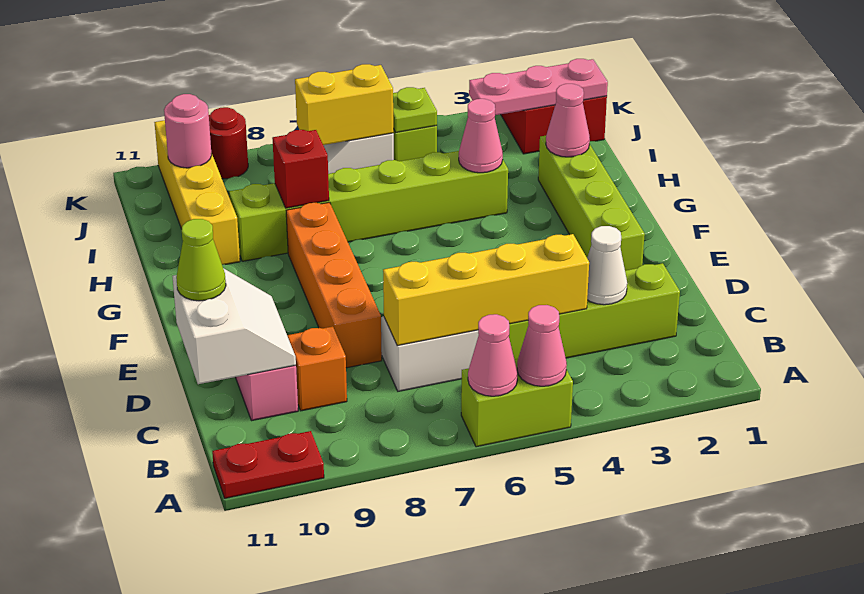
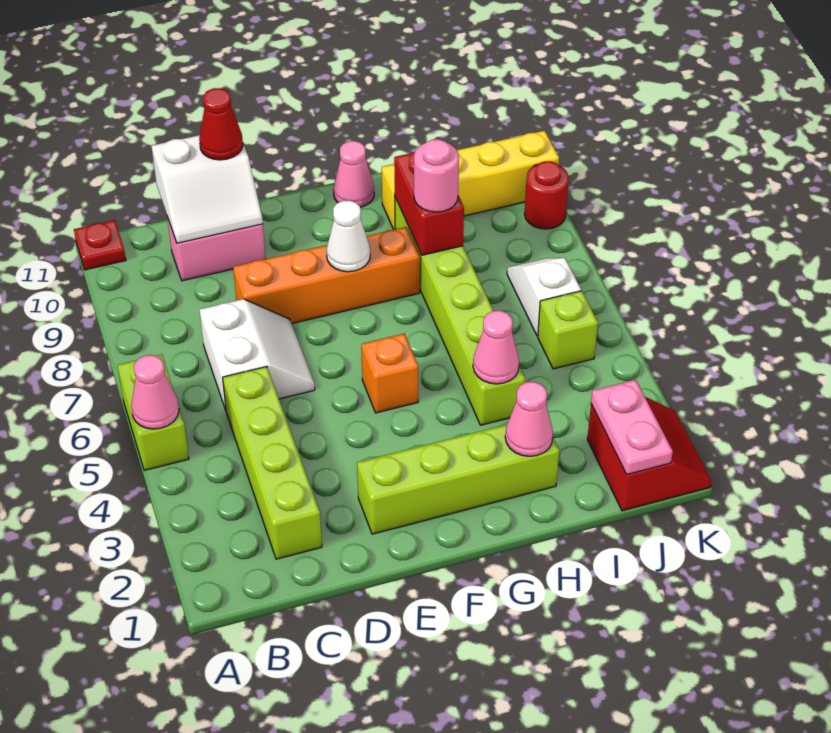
pink 1x1 cone [468,314,518,396] -> pink 1x1 cone moved to [333,141,374,208]
red 1x2 plate [212,431,324,498] -> red 1x1 plate [74,220,126,270]
white 1x1 cone [587,226,627,305] -> white 1x1 cone moved to [326,201,370,272]
yellow 1x4 brick [383,234,589,346] -> none
orange 1x1 brick [287,326,347,411] -> orange 1x1 brick moved to [361,334,418,413]
lime 1x1 cone [176,219,226,301] -> red 1x1 cone [199,88,243,160]
red 1x1 brick [272,130,329,208] -> red 1x2 brick [394,152,464,255]
pink 1x3 plate [469,59,608,115] -> pink 1x2 plate [591,380,673,475]
lime 1x1 plate [393,87,437,132] -> none
yellow 1x2 brick [295,64,394,145] -> none
pink 1x1 round brick [164,94,212,168] -> pink 1x1 round brick moved to [414,139,459,212]

